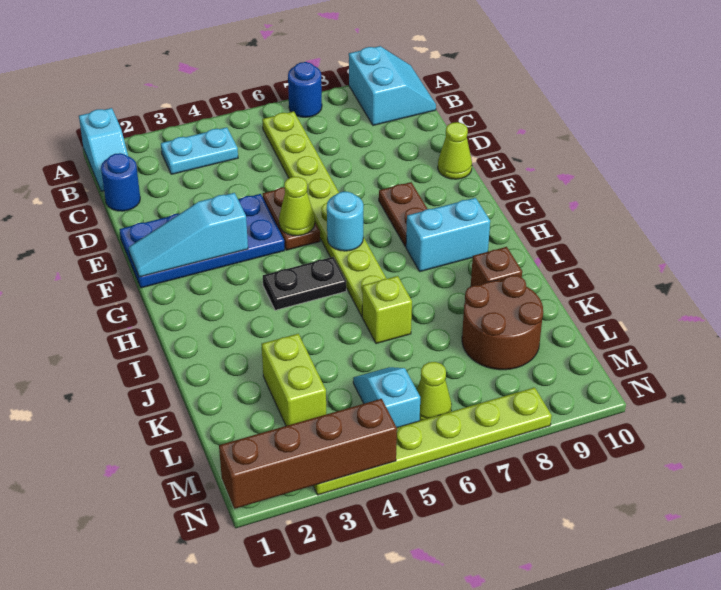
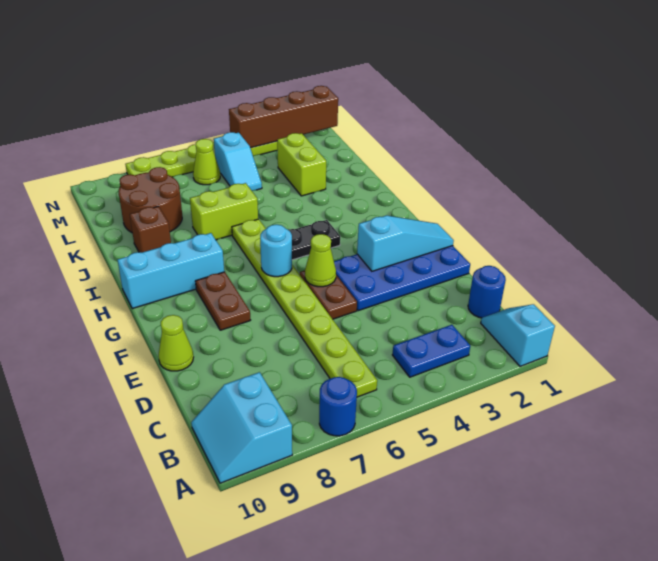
cyan 1x2 plate [161,127,238,174] -> blue 1x2 plate [392,325,470,377]
cyan 1x2 brick [406,198,490,272] -> cyan 1x3 brick [118,233,224,309]
lime 1x1 brick [362,276,412,344] -> lime 1x2 brick [190,183,258,240]

